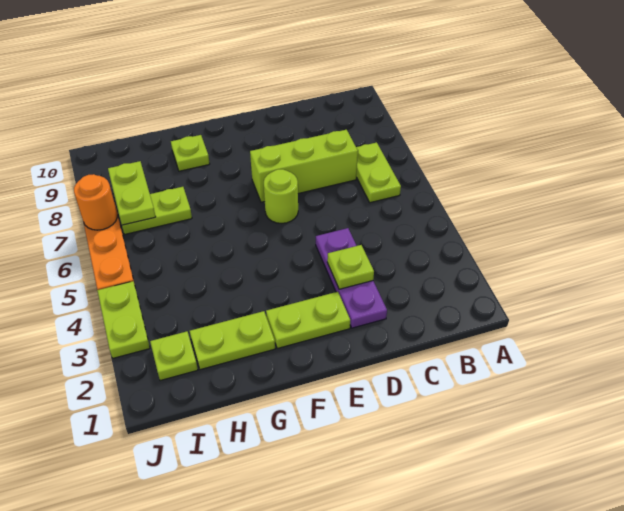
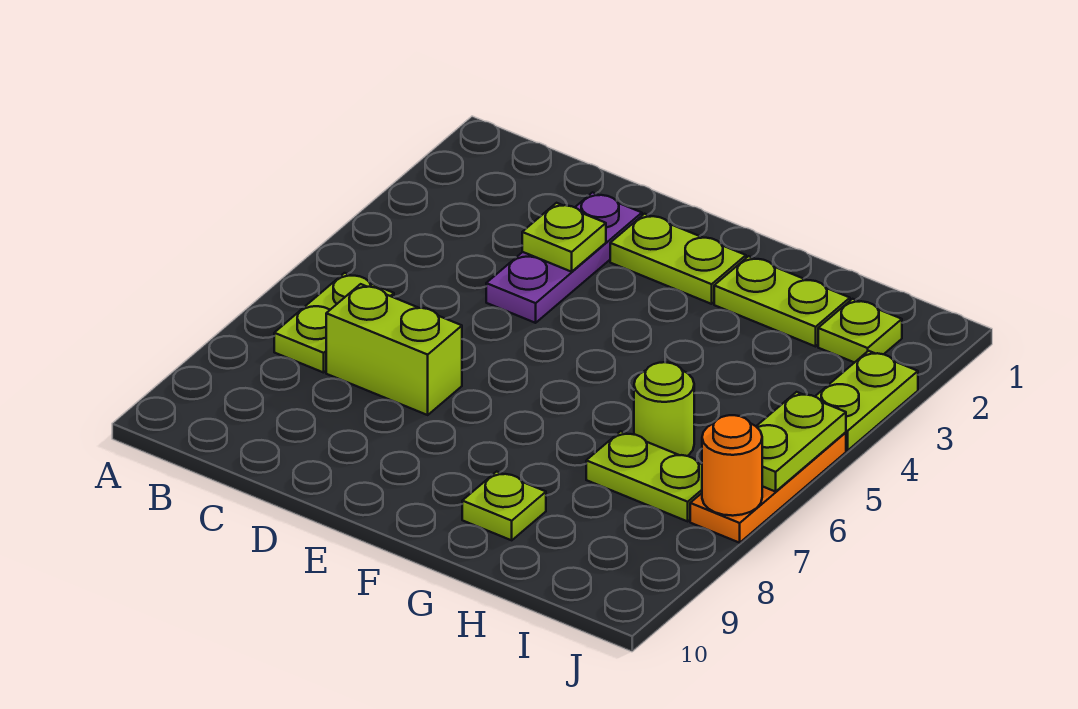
lime 1x3 brick [250,130,358,202] -> lime 1x2 brick [326,284,462,415]
lime 1x1 round brick [264,169,298,223] -> lime 1x1 round brick moved to [634,362,694,456]
lime 1x2 plate [108,161,156,225] -> lime 1x2 plate moved to [756,392,846,492]

